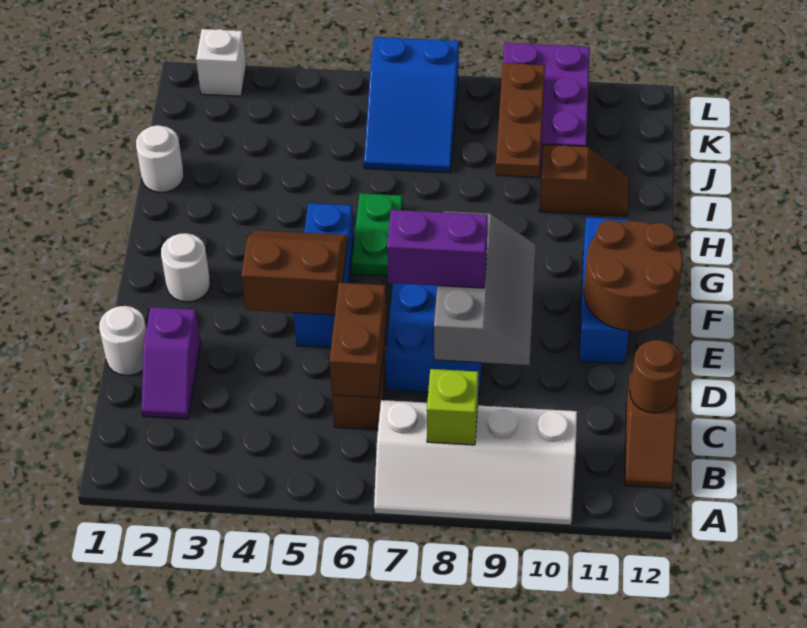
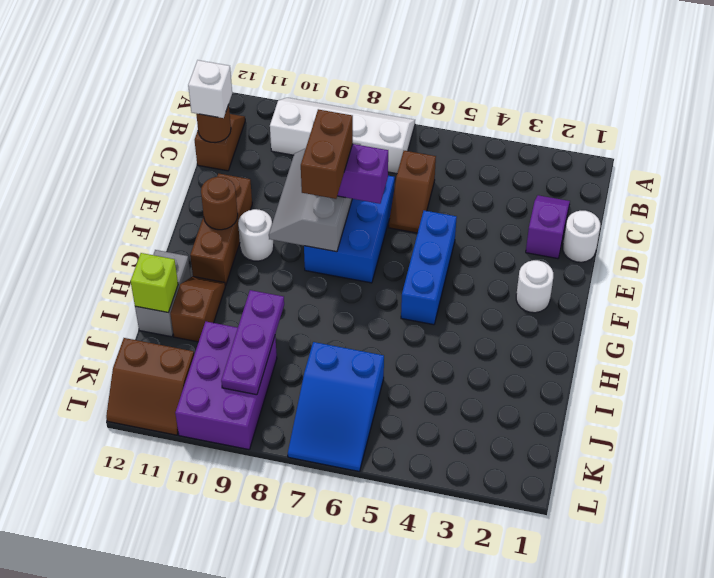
lime 1x1 brick [427,369,479,445] -> lime 1x1 brick moved to [131,253,178,312]
brown 1x2 brick [329,283,387,398] -> brown 1x2 brick moved to [301,109,353,199]
brown 2x2 slope [241,230,348,315] -> brown 2x2 slope moved to [106,338,194,435]
blue 1x3 brick [579,217,631,364] -> brown 1x3 brick [190,173,252,286]
brown 2x2 round brick [584,220,683,331] -> brown 1x1 round brick [201,177,238,230]
green 1x2 plate [351,193,403,276] -> none
none -> grey 1x2 brick [135,250,191,337]
white 1x1 round brick [136,125,184,192] -> white 1x1 round brick moved to [238,209,274,261]
brown 1x3 plate [496,63,545,177] -> purple 1x3 plate [221,290,284,395]
brown 1x2 slope [539,144,629,216] -> brown 1x2 slope turned to [170,276,225,342]
blue 2x3 slope [364,37,459,173] -> blue 2x3 slope turned to [288,342,384,472]
white 1x1 brick [196,29,246,96] -> white 1x1 brick moved to [188,60,232,118]

